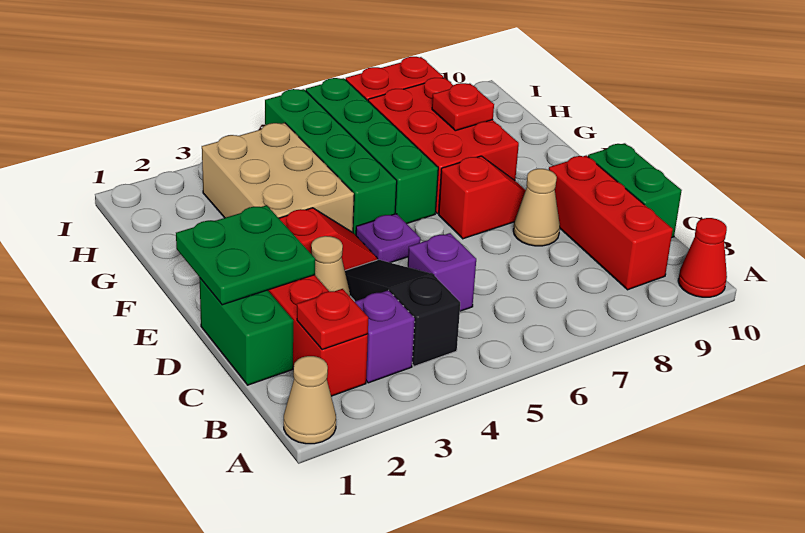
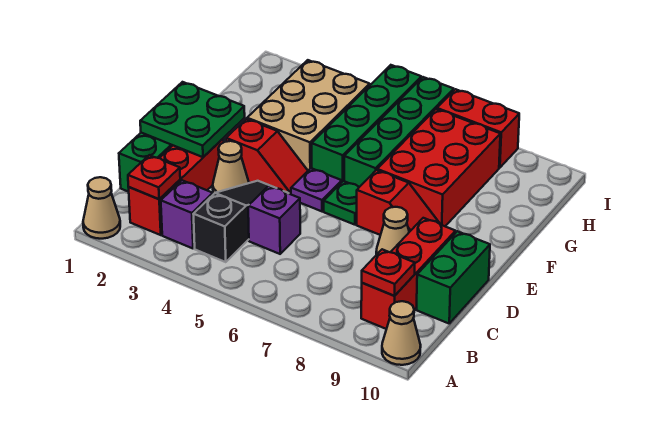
red 1x1 cone [678,218,727,297] -> tan 1x1 cone [382,301,421,365]
none -> green 1x1 plate [324,181,359,225]
red 1x1 plate [432,83,494,131] -> red 1x1 plate moved to [362,249,415,296]

